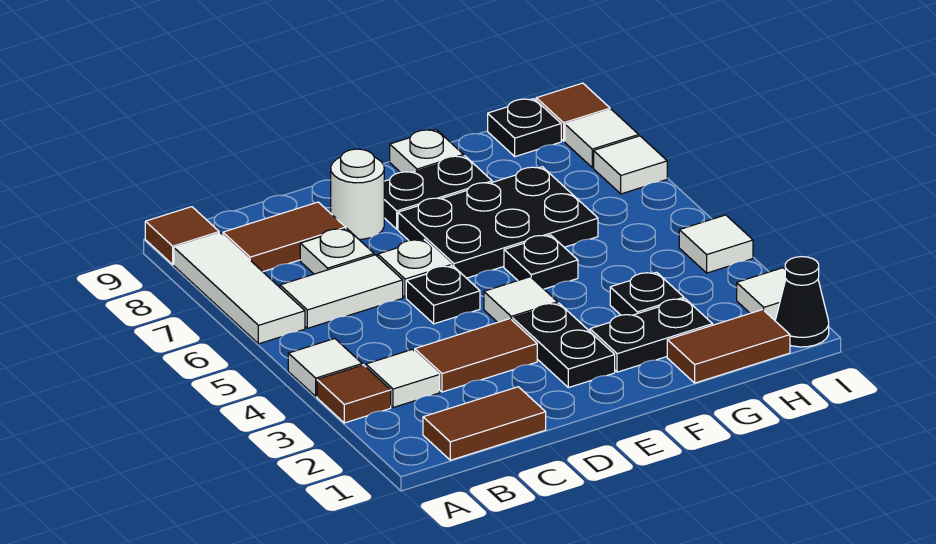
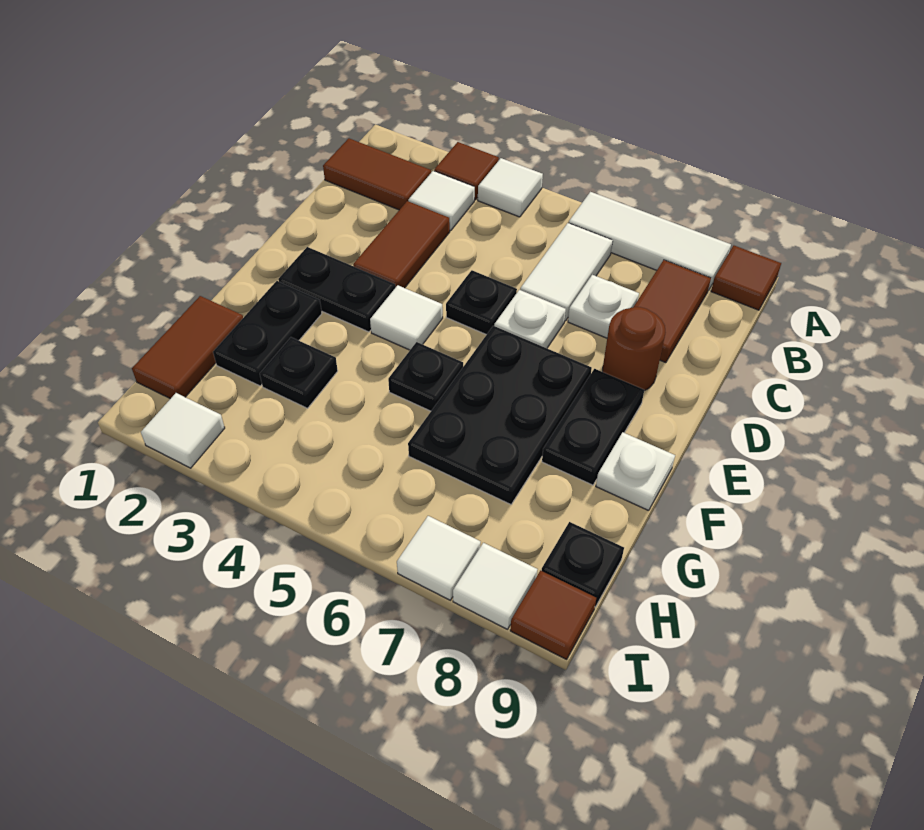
brown 1x2 tile [423,387,546,460] -> brown 1x2 tile turned to [323,138,431,210]
white 1x1 round brick [331,149,384,239] -> brown 1x1 round brick [603,307,666,391]
black 1x1 cone [775,257,829,347] -> none
white 1x1 tile [679,215,753,273] -> none

